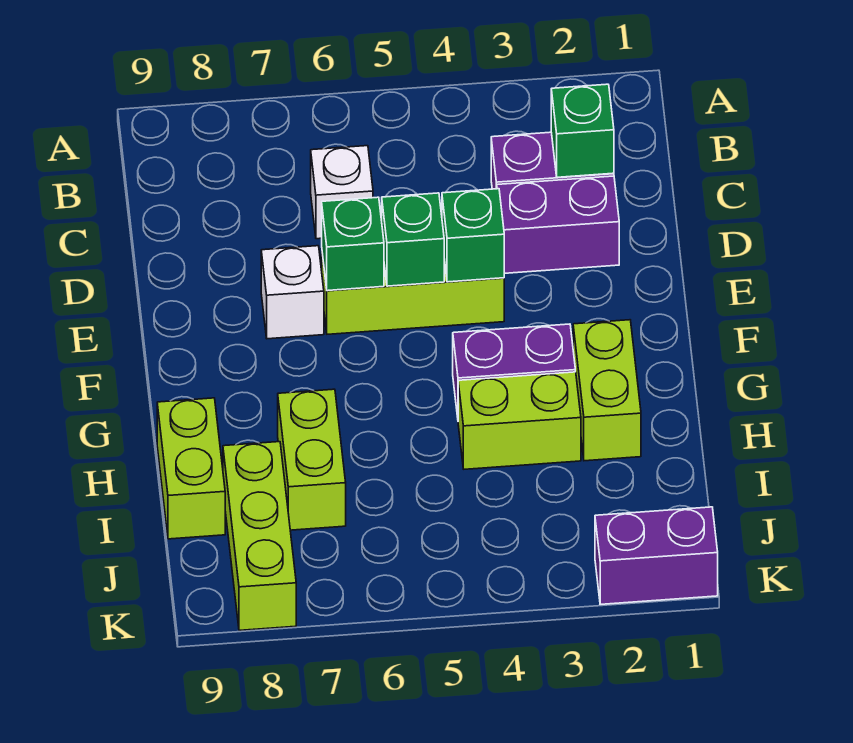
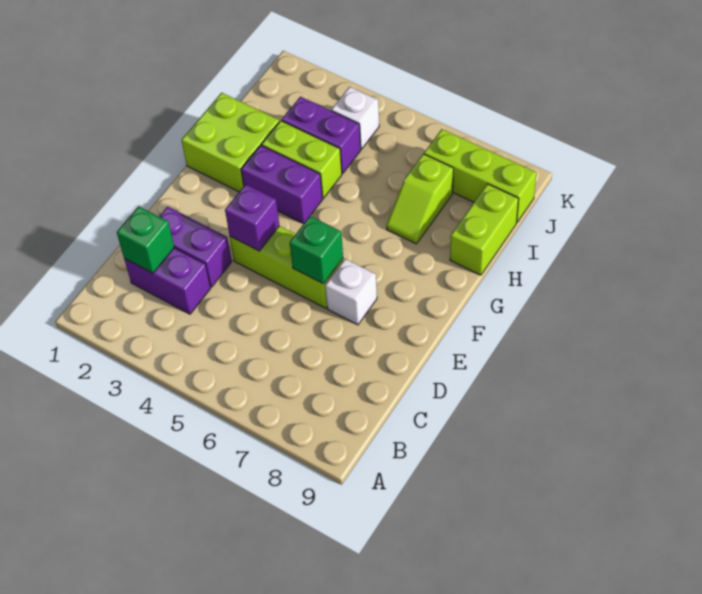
white 1x1 brick [311,146,373,239] -> white 1x1 brick moved to [331,87,379,149]
green 1x1 brick [442,189,504,282] -> purple 1x1 brick [225,184,279,251]
green 1x1 brick [382,193,444,286] -> none
lime 1x2 brick [573,320,641,461] -> lime 2x2 brick [181,93,279,192]
lime 1x2 brick [278,389,346,530] -> lime 1x2 slope [386,154,453,244]
lime 1x3 brick [223,442,296,630] -> lime 1x3 brick turned to [424,129,536,223]
purple 1x2 brick [595,507,718,604] -> purple 1x2 brick moved to [282,97,361,173]

